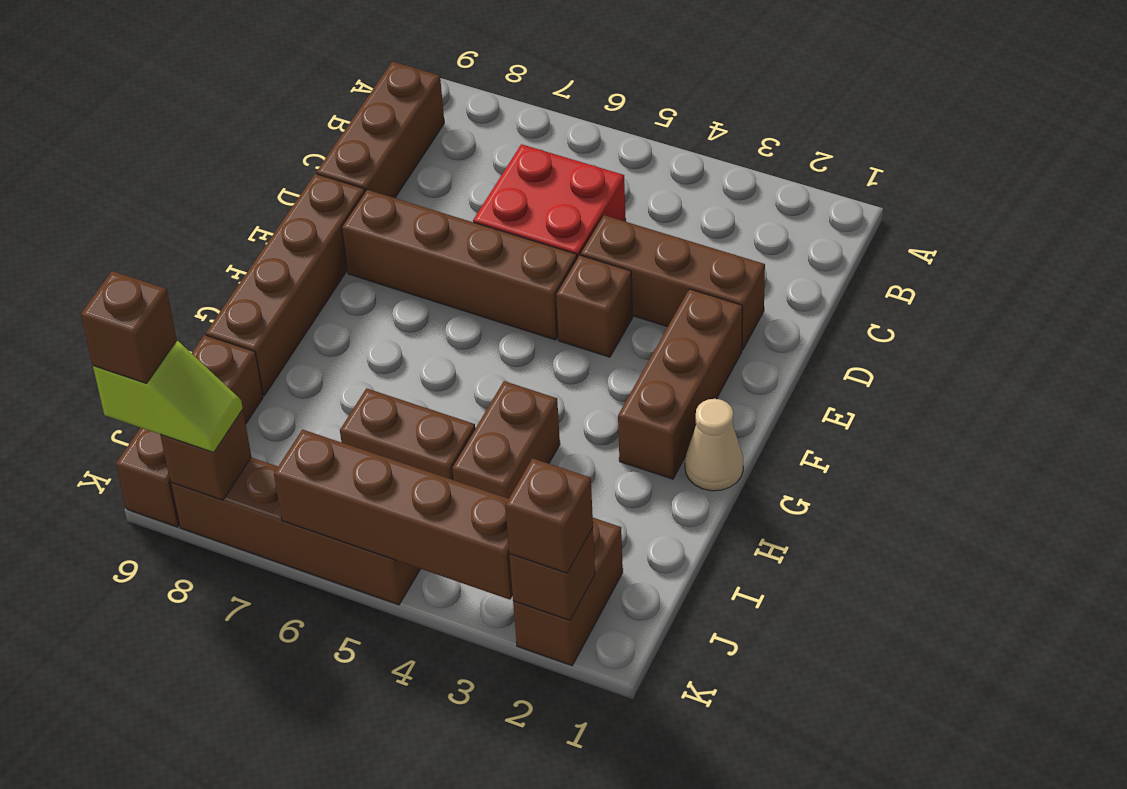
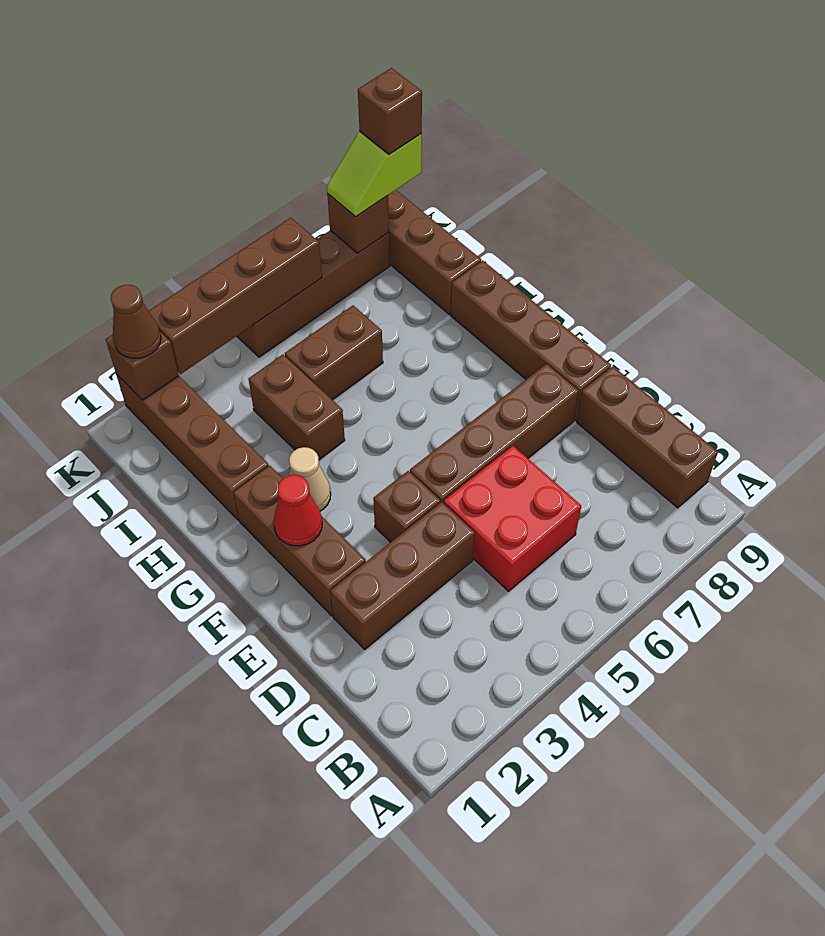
none -> red 1x1 cone [274,475,322,546]
tan 1x1 cone [685,399,743,491] -> tan 1x1 cone moved to [288,447,331,511]
brown 1x2 brick [513,518,623,666] -> brown 1x4 brick [116,374,269,520]
brown 1x1 brick [505,458,593,573] -> brown 1x1 cone [111,285,161,358]

